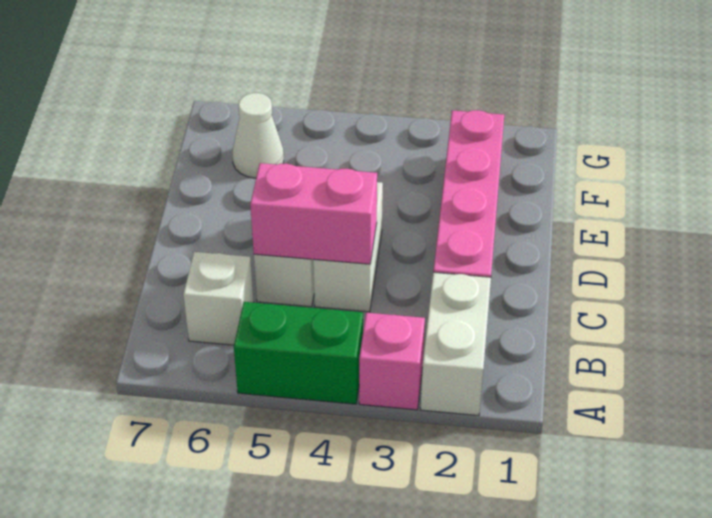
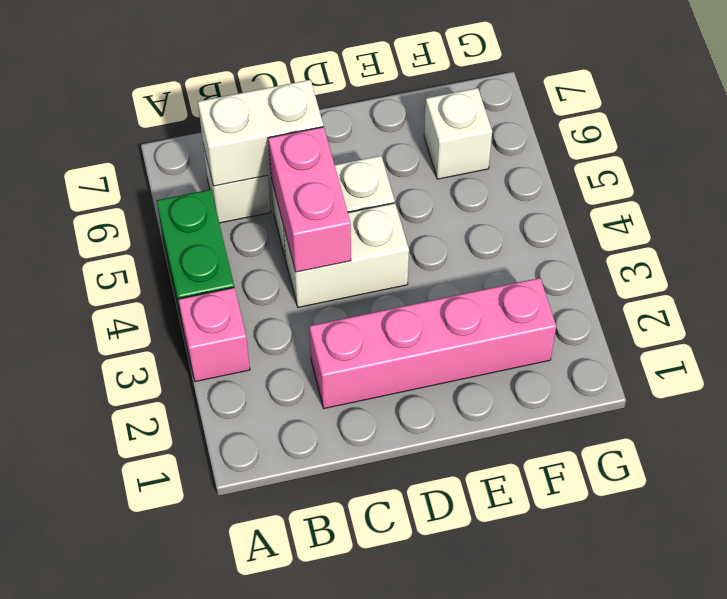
white 1x2 brick [421,272,491,416] -> white 1x2 brick moved to [198,80,323,186]
white 1x1 cone [233,93,284,178] -> white 1x1 brick [424,88,492,179]

